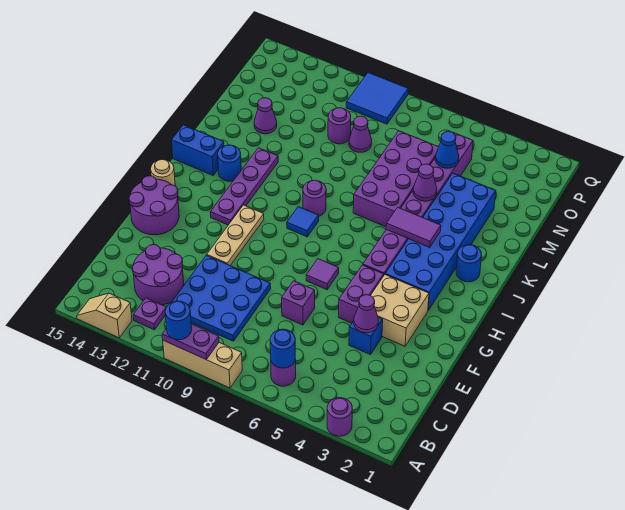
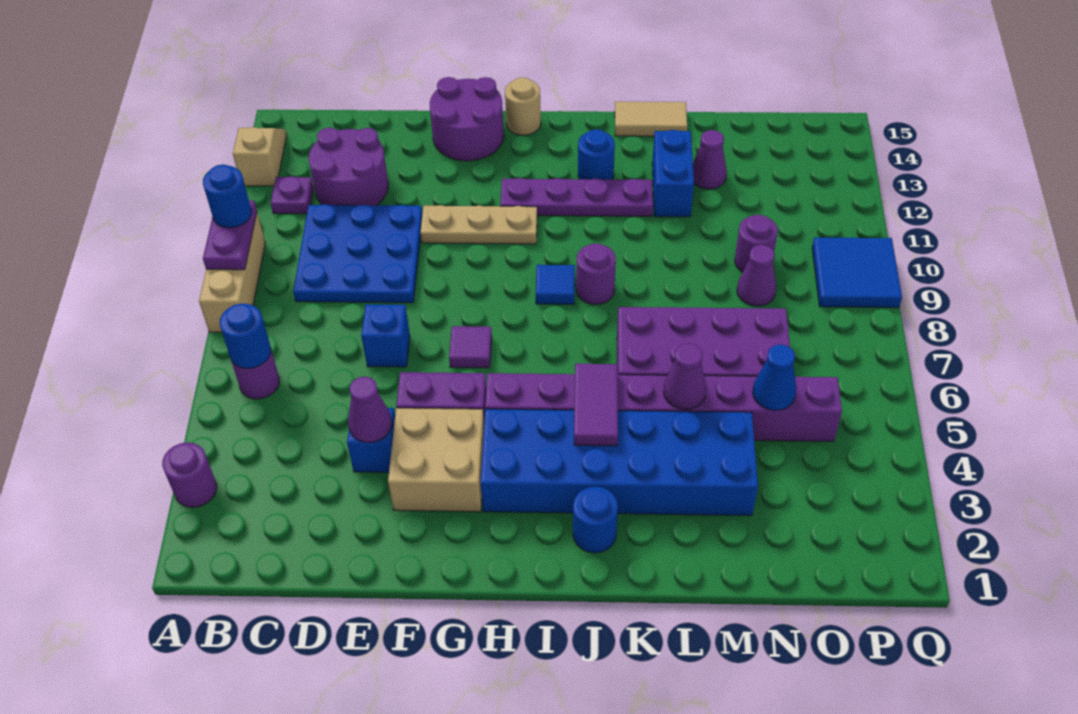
purple 1x1 brick [282,281,315,325] -> blue 1x1 brick [361,304,410,367]
blue 1x2 brick [172,125,224,175] -> blue 1x2 brick moved to [652,130,694,217]
none -> tan 1x2 tile [615,102,687,136]

